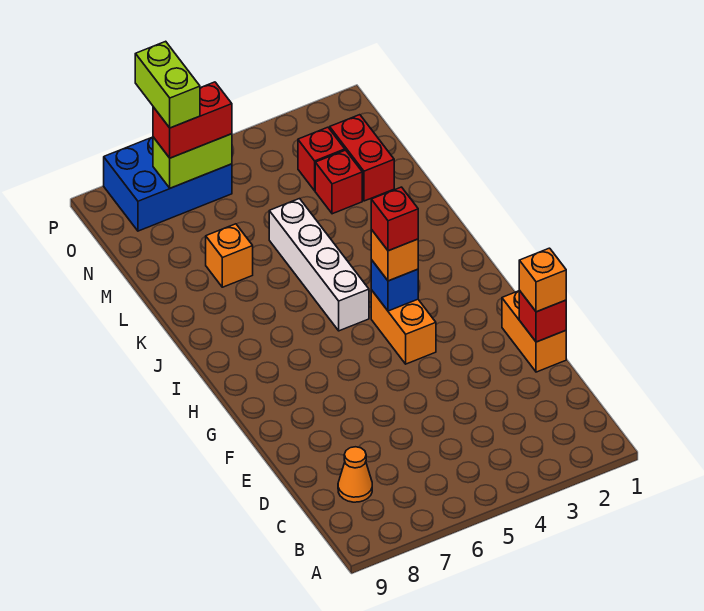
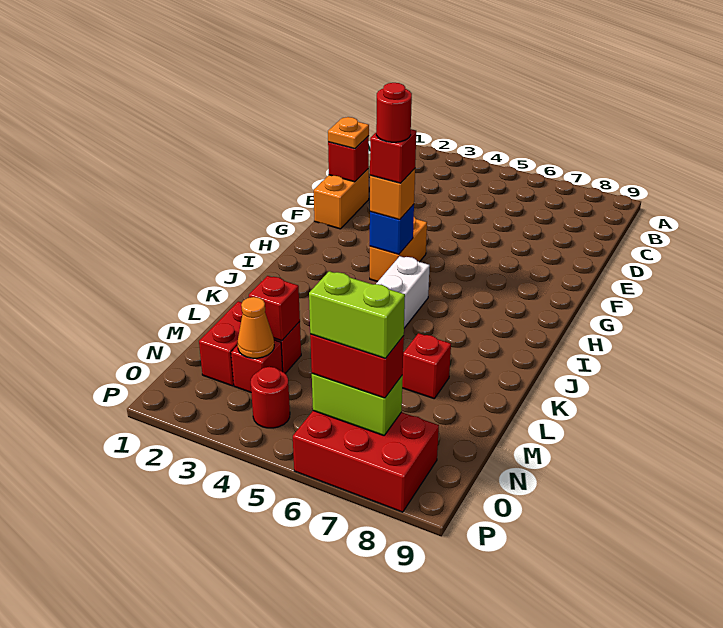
orange 1x1 cone [338,447,372,502] -> orange 1x1 cone moved to [237,297,274,358]
orange 1x1 brick [519,248,566,312] -> orange 1x1 plate [328,117,369,149]
none -> red 1x1 round brick [376,83,412,142]
orange 1x1 brick [206,224,253,287] -> red 1x1 brick [402,333,451,398]
none -> red 1x1 brick [249,276,300,341]
none -> red 1x1 round brick [251,367,290,428]
blue 2x3 brick [104,137,232,231] -> red 2x3 brick [293,411,439,512]
lime 1x2 brick [135,41,200,128] -> lime 1x2 brick turned to [309,271,405,359]

